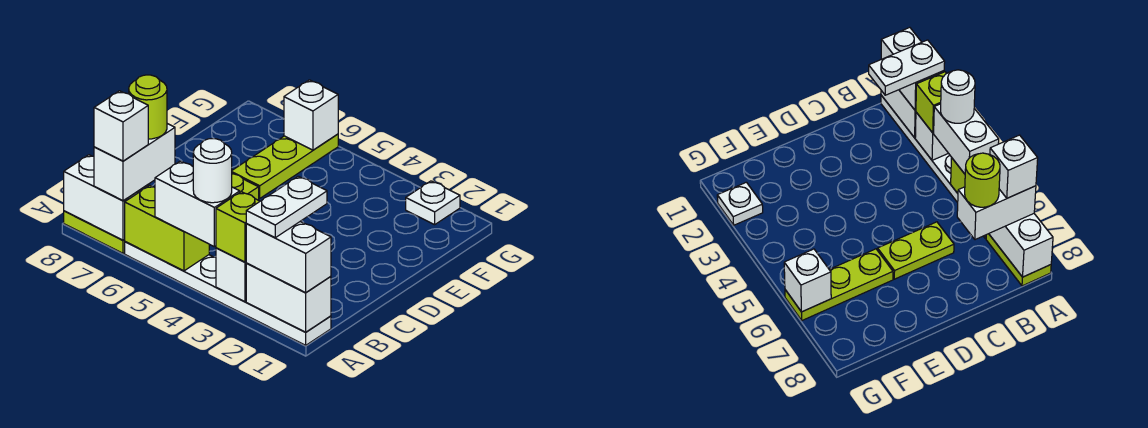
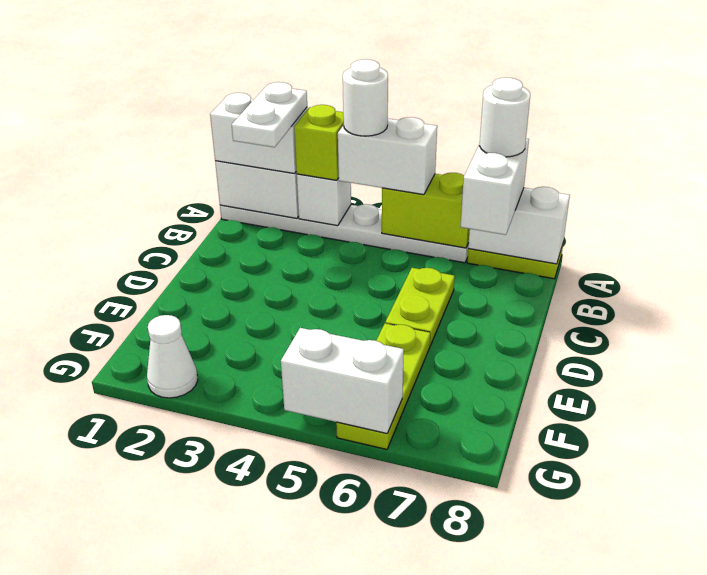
white 1x1 brick [94,91,148,161] -> white 1x1 round brick [480,78,530,157]
lime 1x1 round brick [129,75,167,139] -> none
white 1x1 plate [406,181,460,225] -> white 1x1 cone [147,315,198,398]
white 1x1 brick [284,80,338,150] -> white 1x2 brick [281,328,404,433]

